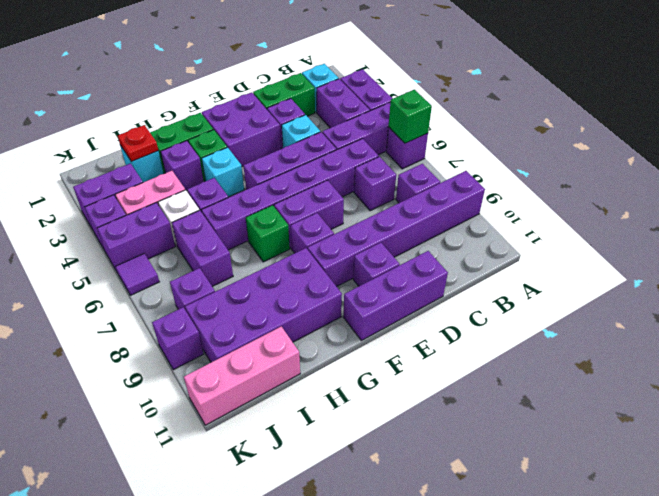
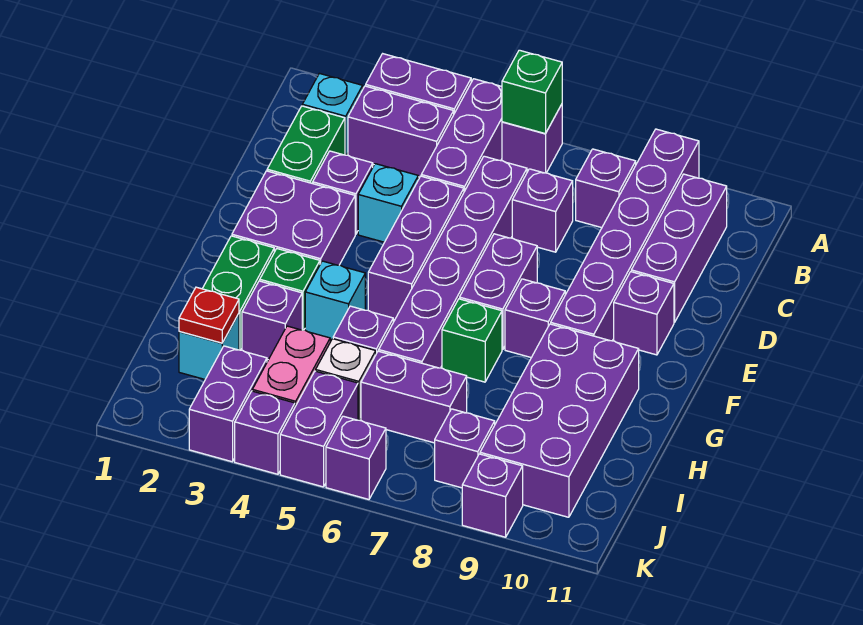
purple 1x3 brick [343,251,448,340] -> purple 1x3 brick moved to [631,174,727,322]
pink 1x3 brick [184,327,300,425] -> none
purple 1x1 tile [116,254,159,295] -> purple 1x1 brick [326,416,386,499]

